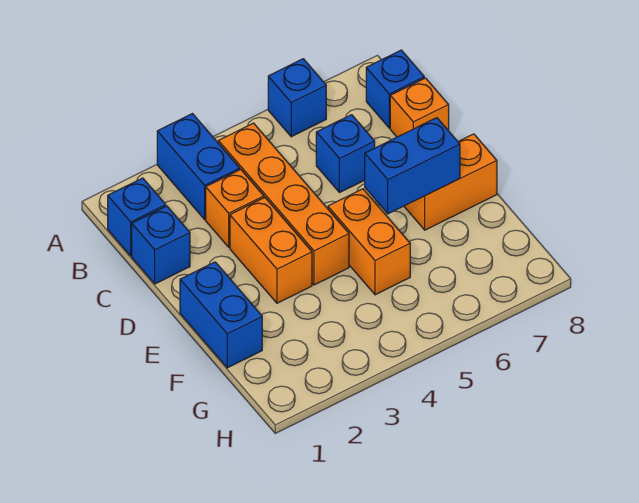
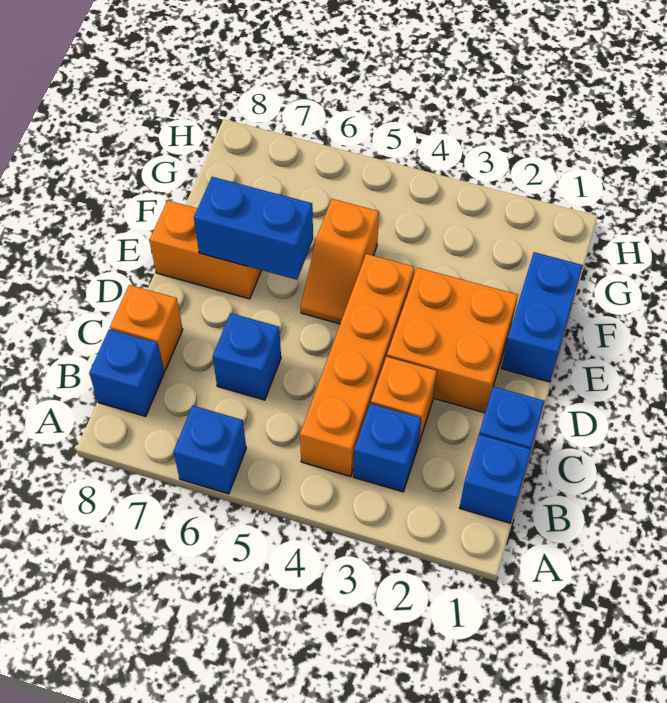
blue 1x2 brick [157,114,240,219] -> blue 1x1 brick [353,403,421,492]
orange 1x2 brick [230,198,312,303] -> orange 2x2 brick [387,268,518,413]
orange 1x2 brick [328,189,410,295] -> orange 1x2 slope [301,199,379,324]

